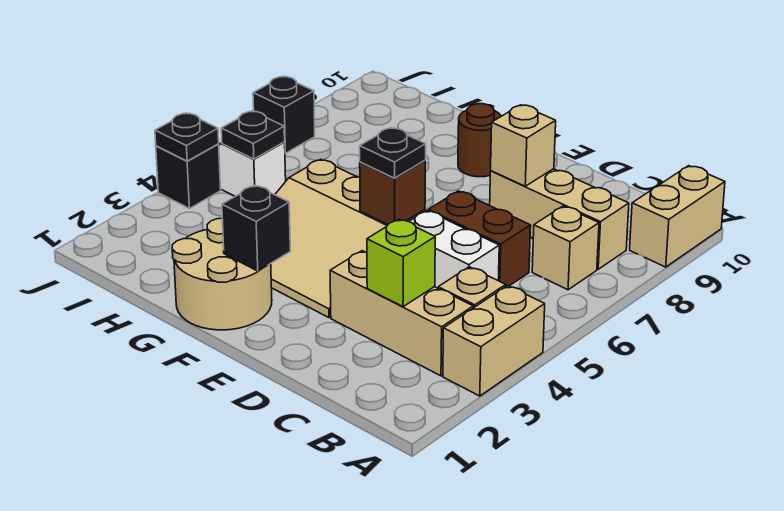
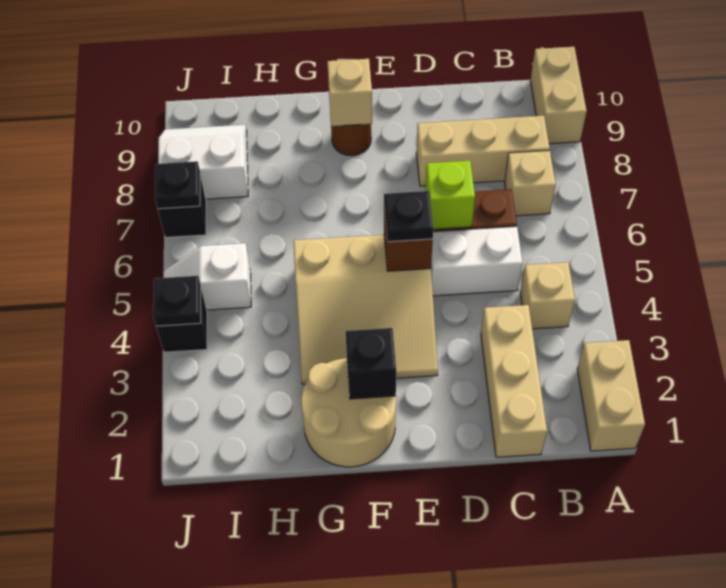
tan 1x2 brick [443,286,545,396] -> tan 1x2 brick moved to [577,340,645,451]
tan 1x3 brick [330,251,473,376] -> tan 1x3 brick turned to [481,305,547,457]
lime 1x1 brick [367,219,435,307] -> lime 1x1 brick moved to [425,161,475,229]
tan 1x1 brick [491,105,556,186] -> tan 1x1 brick moved to [327,59,372,126]
black 1x1 plate [221,111,285,159] -> black 1x1 plate moved to [155,161,200,209]
none -> white 2x2 slope [158,125,248,199]

